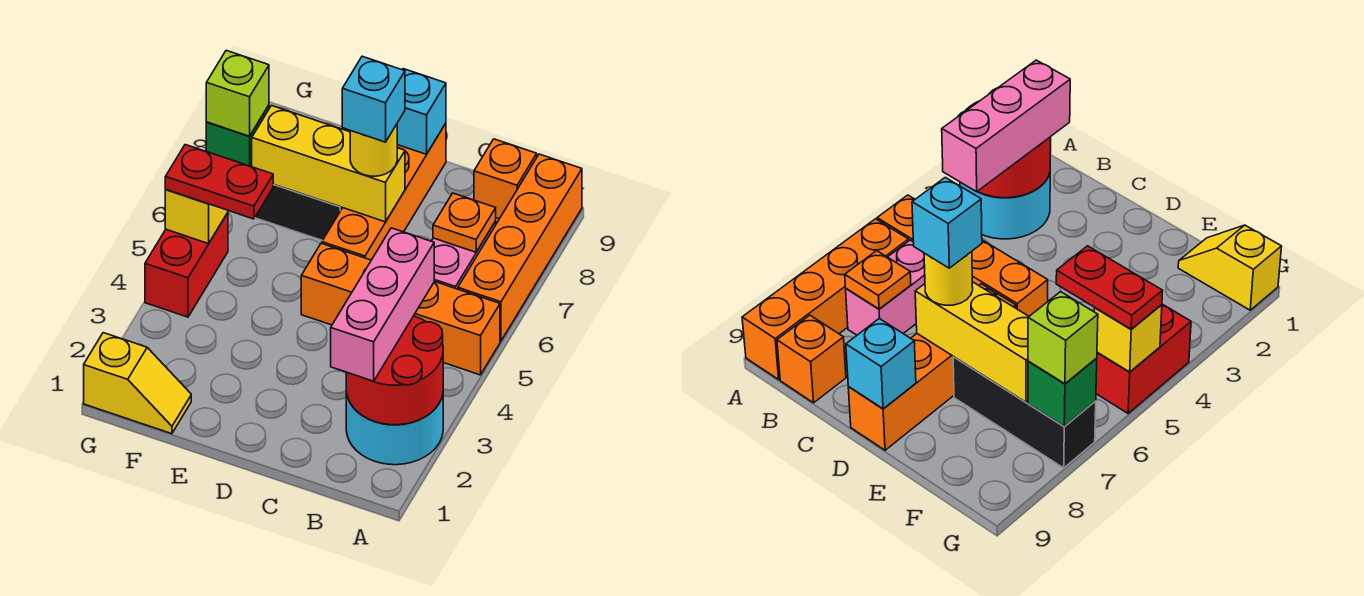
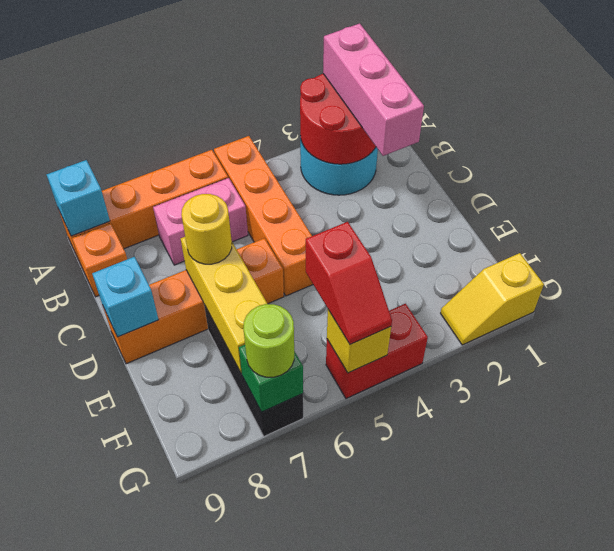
pink 1x3 brick [331,228,434,381] -> pink 1x3 brick turned to [323,23,424,156]
orange 1x1 plate [433,193,496,252] -> none
cyan 1x1 brick [342,56,405,142] -> cyan 1x1 brick moved to [47,160,110,236]
yellow 1x2 slope [84,333,191,434] -> yellow 1x2 slope turned to [441,253,544,345]
red 1x2 plate [165,145,274,219] -> red 1x2 slope [306,222,392,344]
lime 1x1 brick [206,50,269,136] -> lime 1x1 round brick [243,304,294,377]

